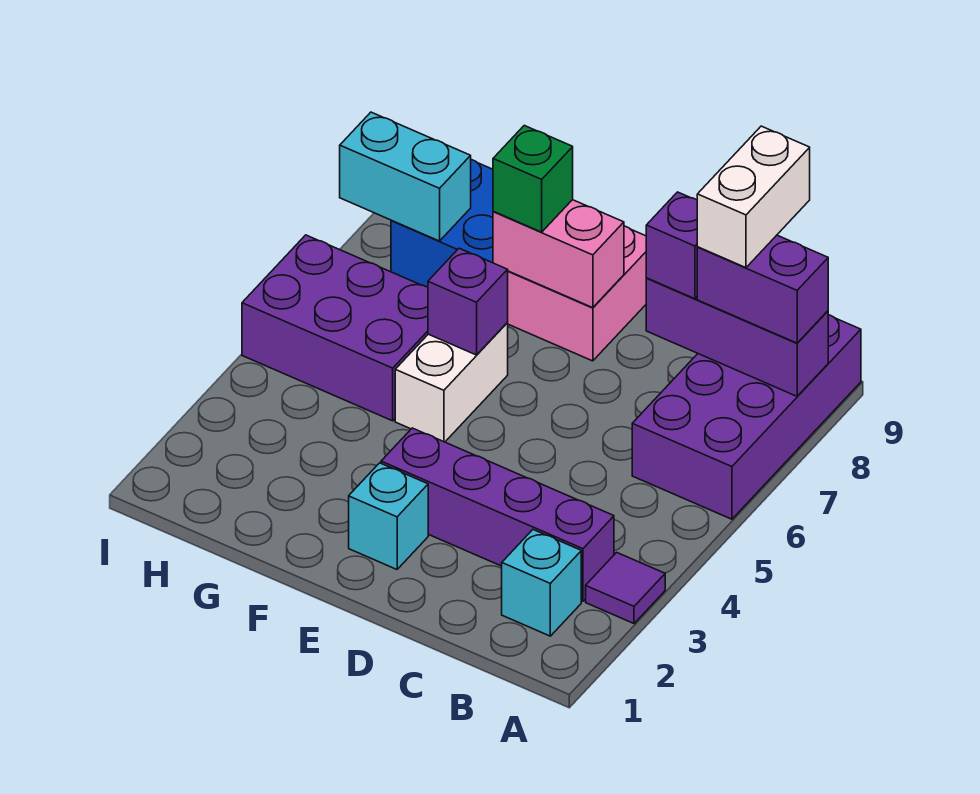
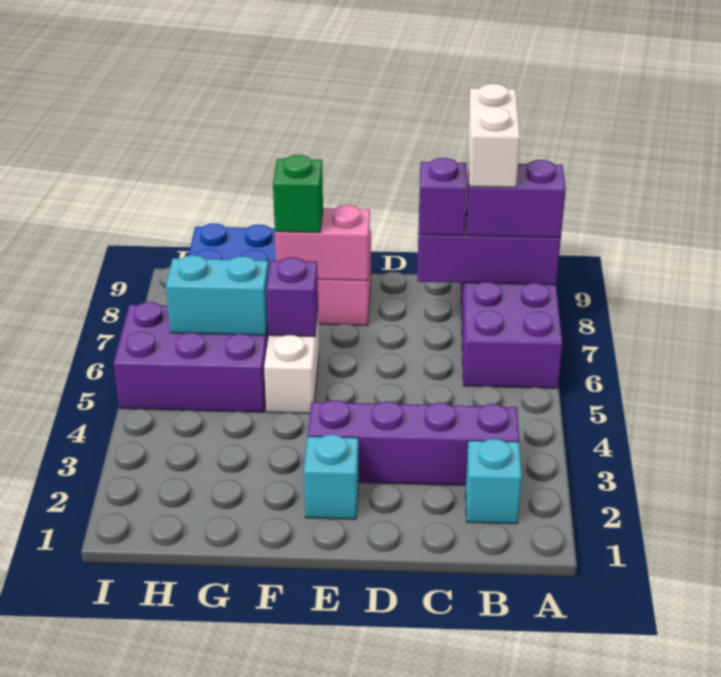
purple 1x1 tile [586,552,665,623] -> none
cyan 1x2 brick [340,112,471,241] -> cyan 1x2 brick moved to [166,255,269,335]

